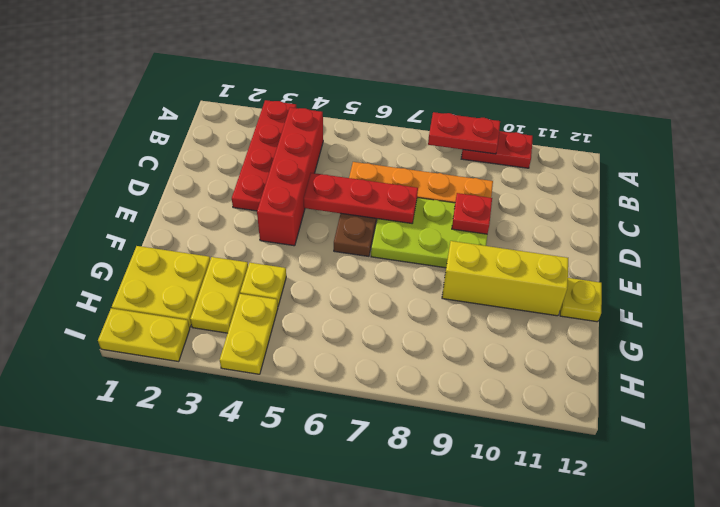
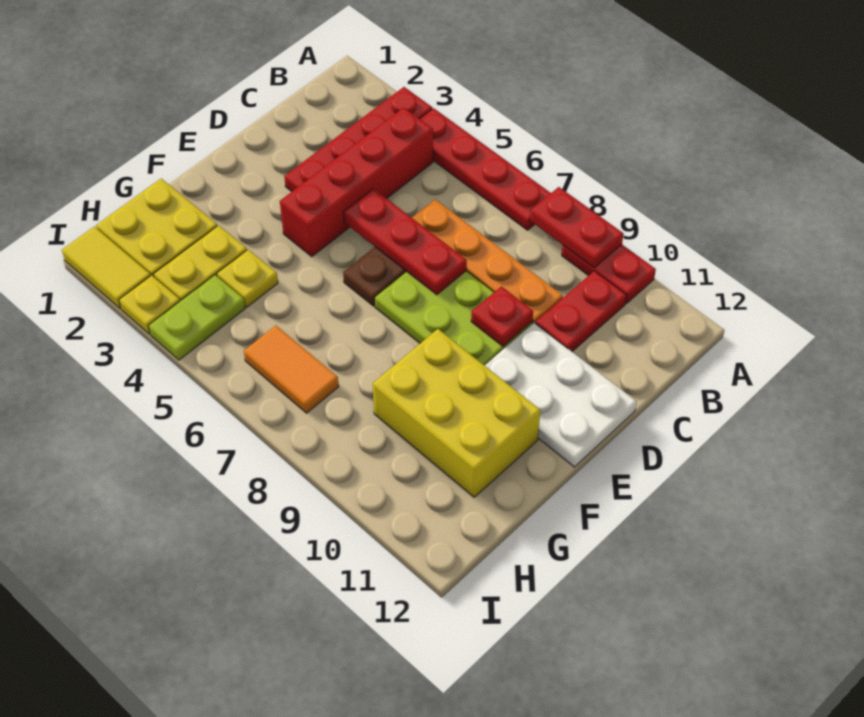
none -> red 1x4 plate [420,108,551,230]
none -> red 1x2 plate [535,271,627,351]
none -> white 2x3 plate [484,323,637,467]
yellow 1x3 brick [442,241,568,316] -> yellow 2x3 brick [373,329,540,497]
yellow 1x1 plate [560,278,602,322] -> yellow 1x1 plate moved to [119,275,180,334]
yellow 1x2 plate [220,294,278,374] -> lime 1x2 plate [148,275,245,360]
none -> orange 1x2 tile [244,326,339,413]
yellow 1x2 plate [98,308,190,362] -> yellow 1x2 tile [62,227,151,308]

